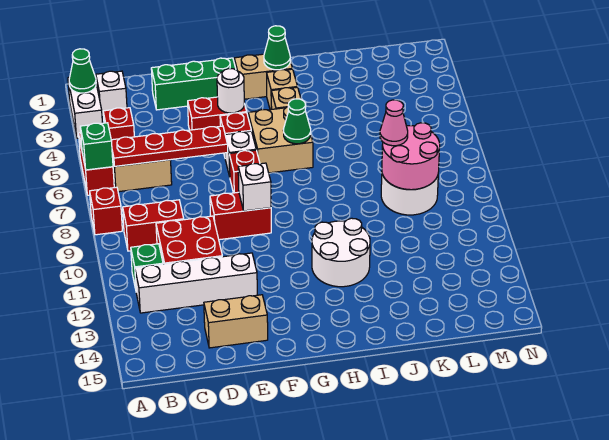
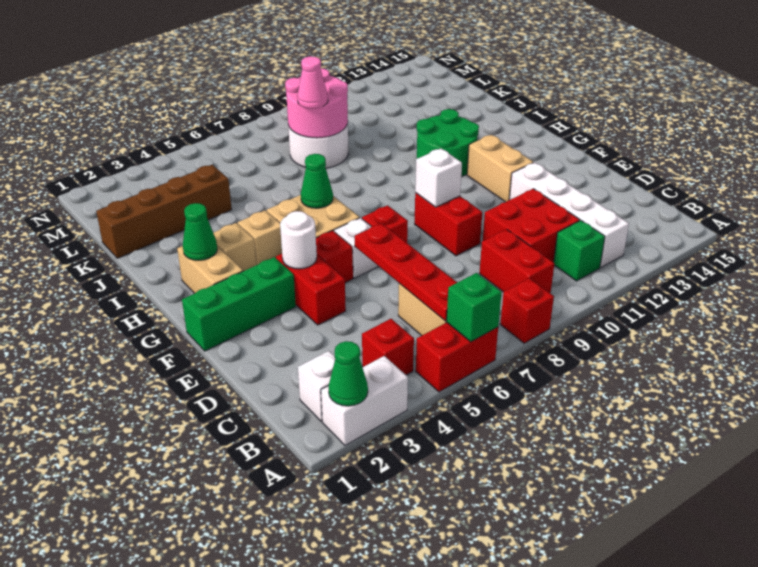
green 1x3 brick [151,58,236,110] -> green 1x3 brick turned to [182,257,296,351]
tan 1x2 brick [204,295,268,348] -> tan 1x2 brick moved to [467,135,533,202]
white 2x2 round brick [312,218,370,287] -> green 2x2 round brick [417,109,479,177]
none -> brown 1x4 brick [96,165,232,258]

